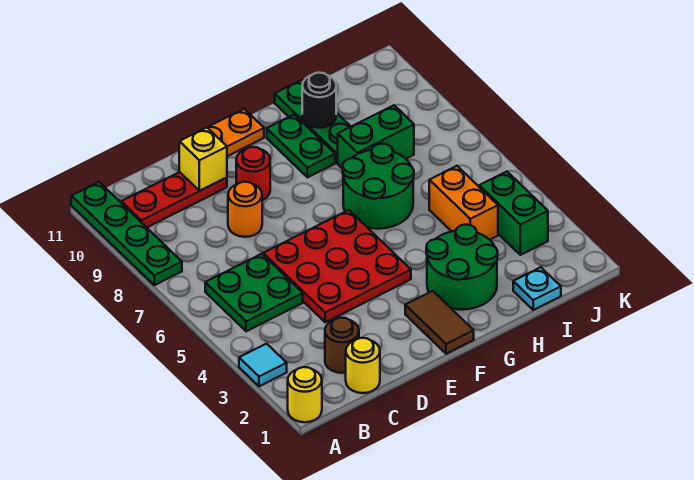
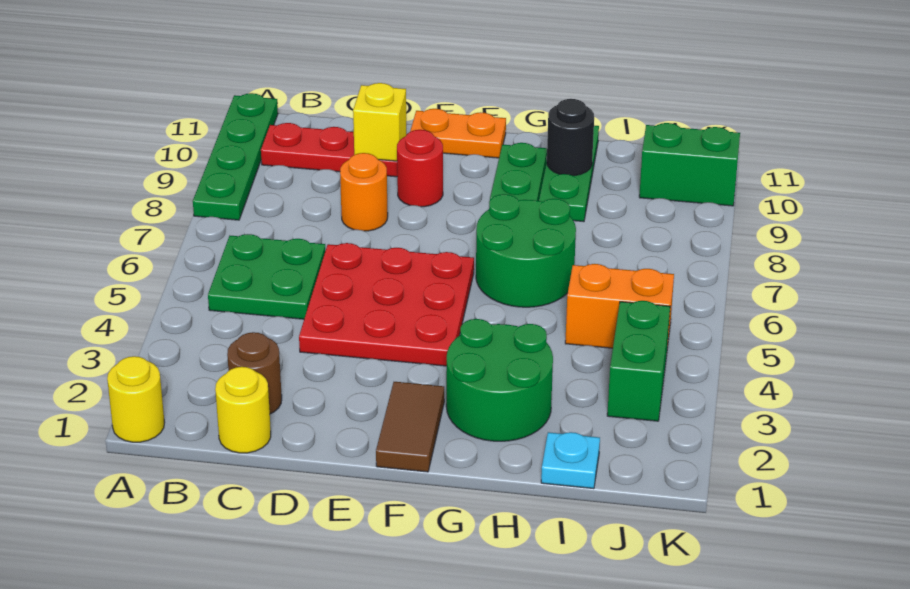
cyan 1x1 tile [239,344,287,386] -> none
green 1x2 brick [338,105,414,169] -> green 1x2 brick moved to [639,123,740,206]
orange 1x2 brick [429,166,498,240] -> orange 1x2 brick turned to [565,264,674,348]

